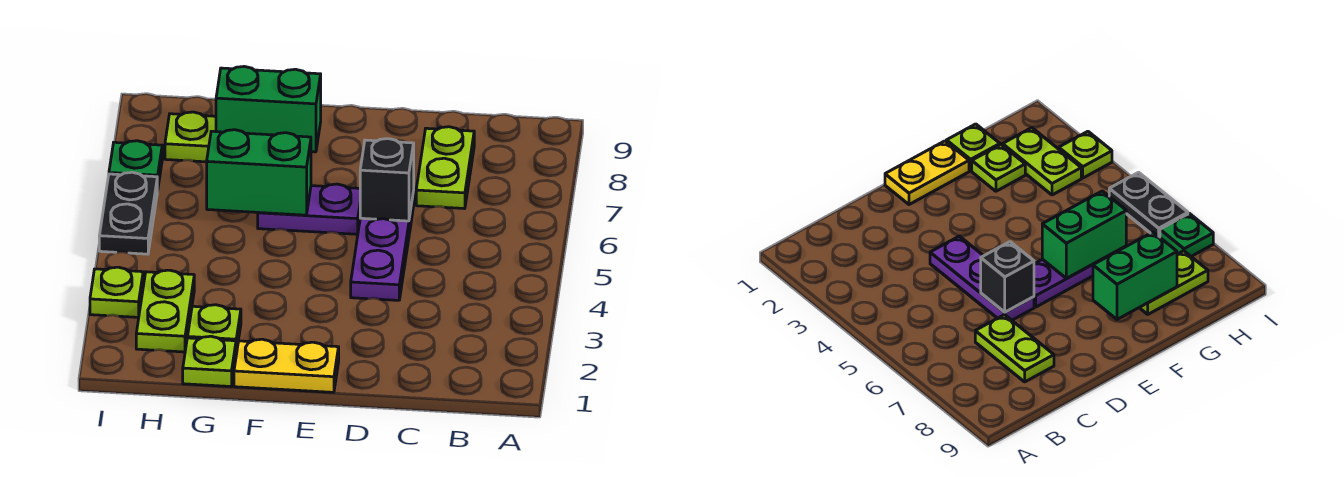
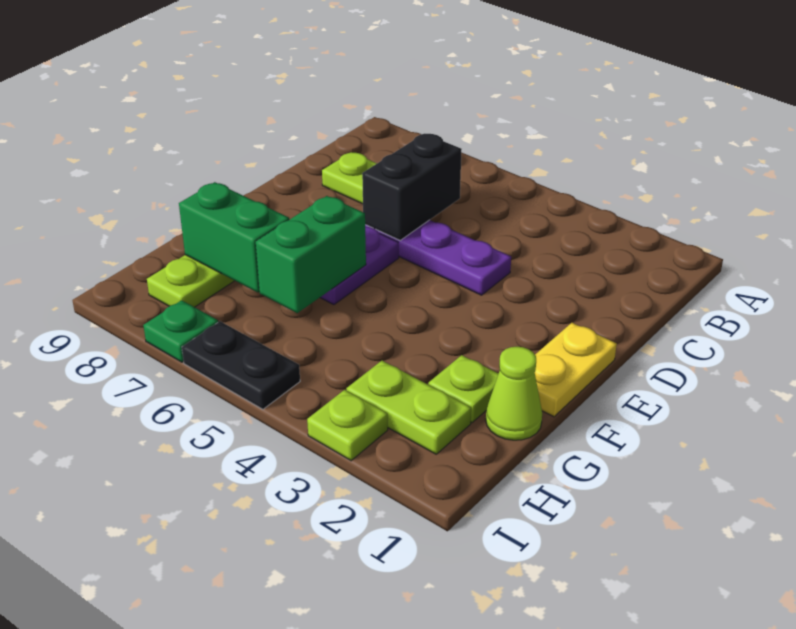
black 1x1 brick [360,139,414,221] -> black 1x2 brick [362,134,462,240]
green 1x2 brick [216,67,321,152] -> green 1x2 brick turned to [179,182,289,292]
lime 1x1 plate [183,336,236,387] -> lime 1x1 cone [486,347,542,440]

